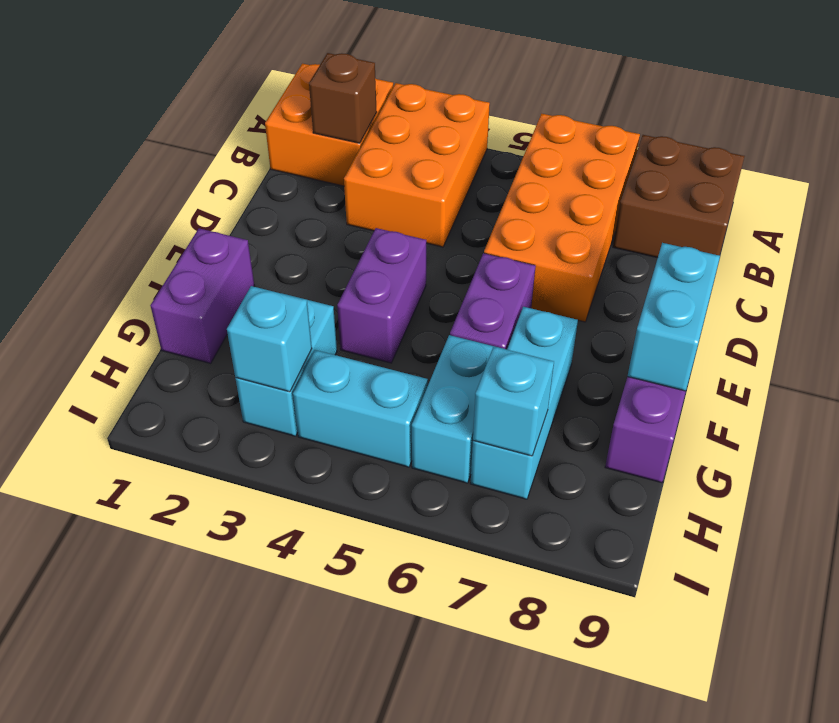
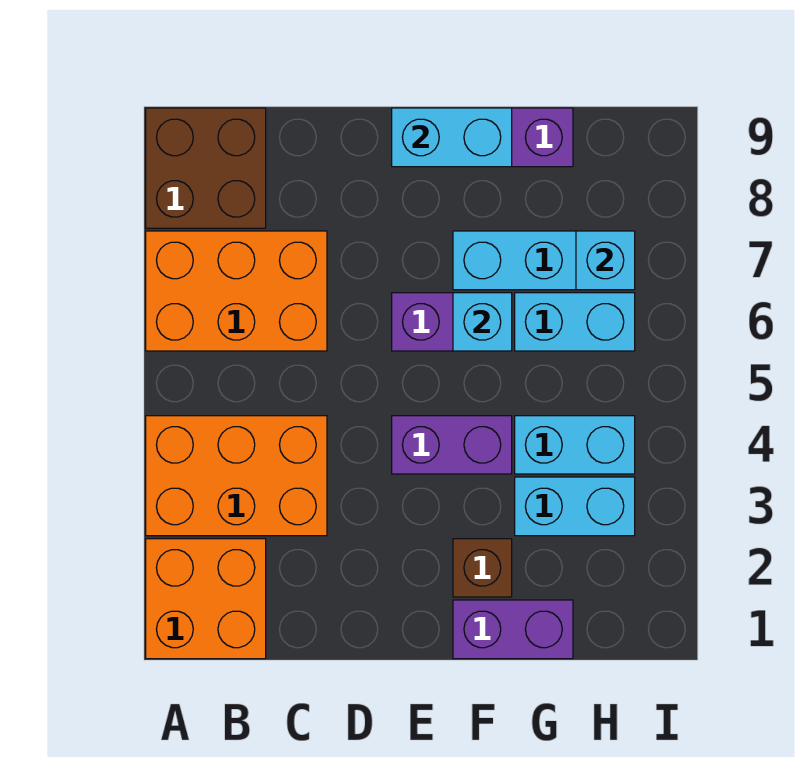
orange 2x4 brick [484,114,640,322] -> orange 2x3 brick [146,231,327,351]
brown 1x1 brick [309,53,377,143] -> brown 1x1 brick moved to [453,539,512,597]
cyan 1x1 brick [227,286,312,392] -> cyan 1x1 brick moved to [453,293,512,351]
cyan 1x2 brick [293,350,428,467] -> cyan 1x2 brick turned to [515,416,635,474]

